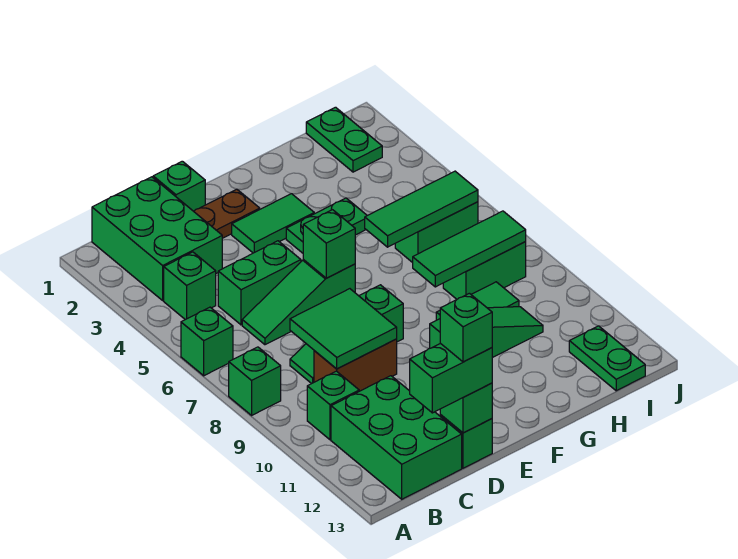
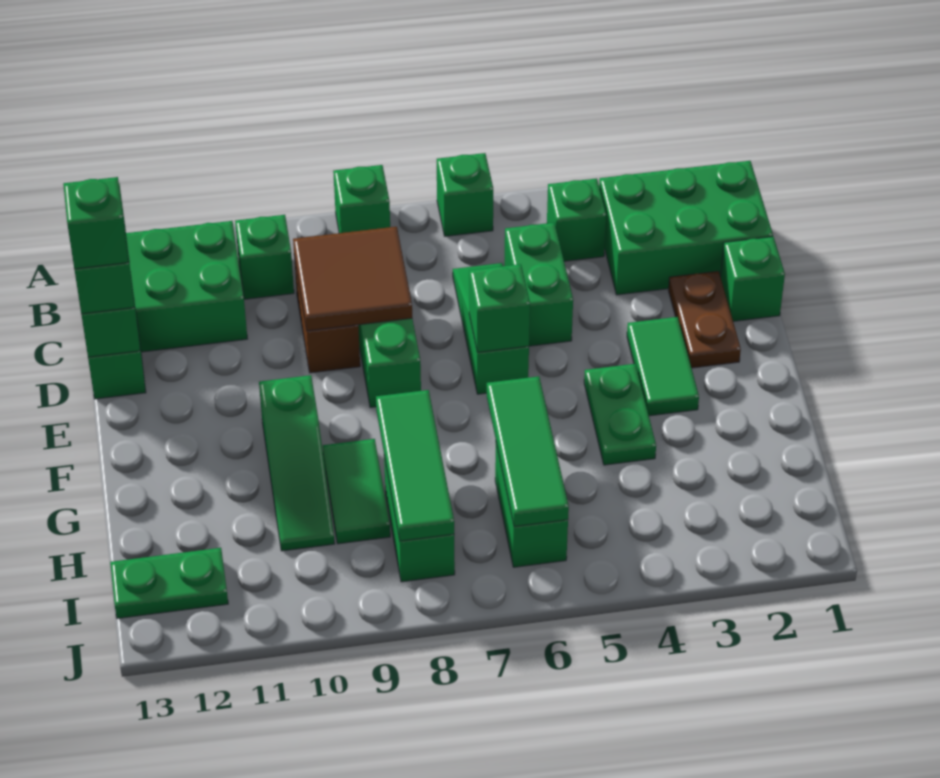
green 2x2 tile [290,289,397,369] -> brown 2x2 tile [293,227,412,331]
green 1x2 plate [306,107,382,172] -> none

